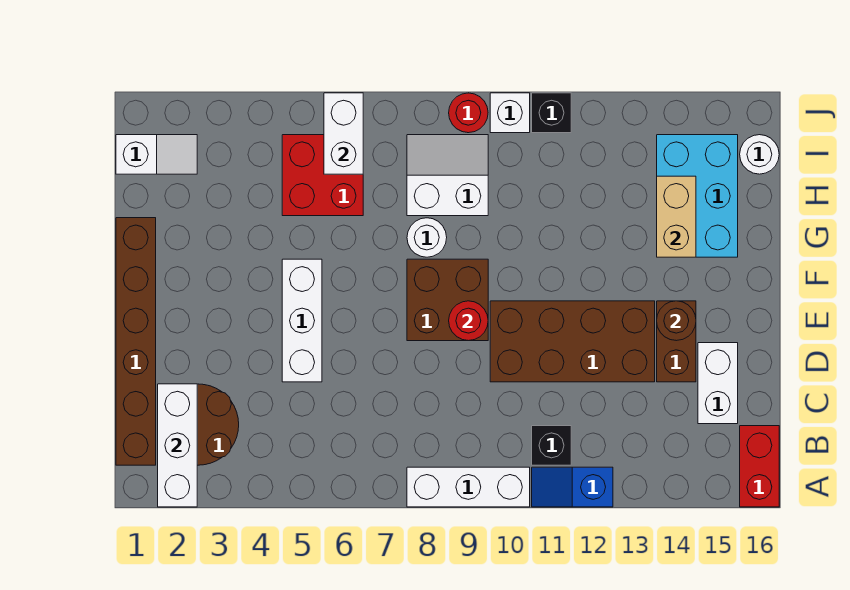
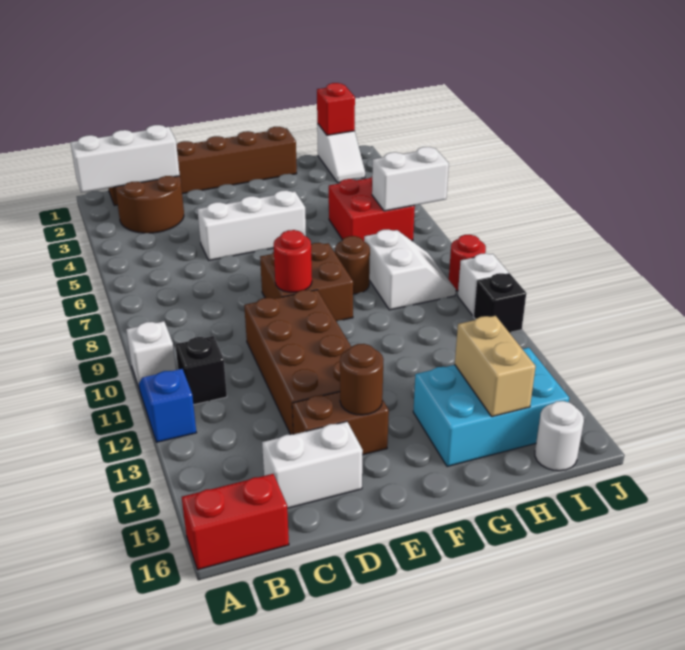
white 1x3 brick [407,467,530,507] -> white 1x1 brick [126,321,176,387]
white 1x1 round brick [407,218,447,257] -> brown 1x1 round brick [335,236,370,294]
tan 1x2 brick [657,176,696,257] -> tan 1x2 brick turned to [455,316,536,417]
none -> red 1x1 brick [317,83,355,135]

